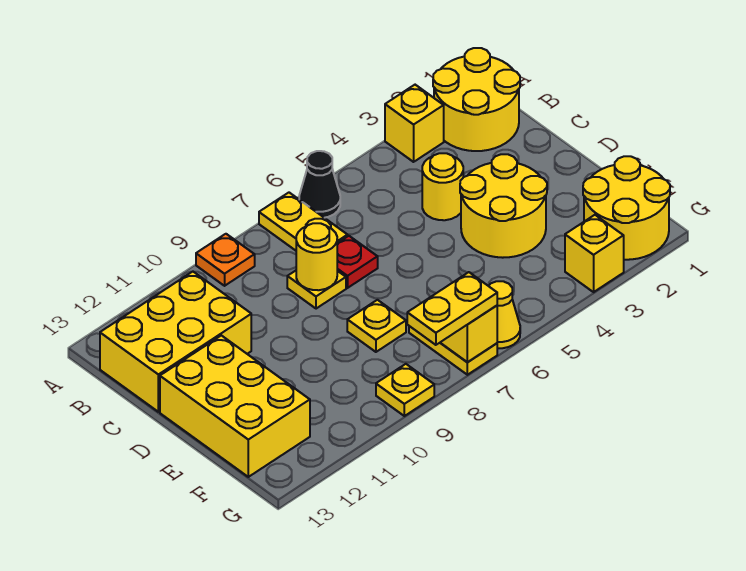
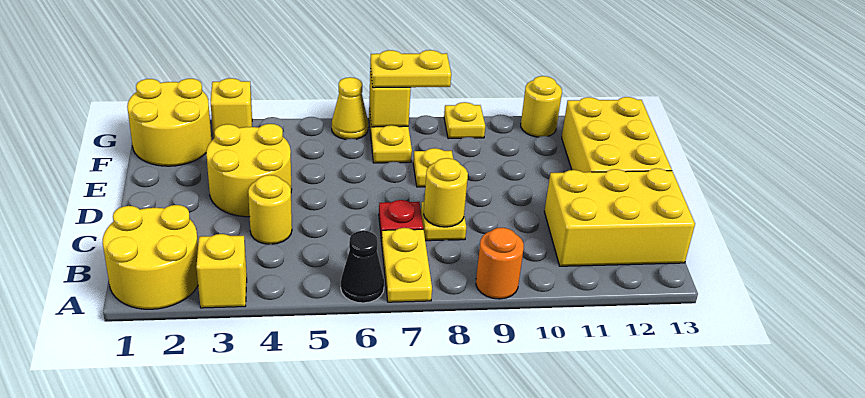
orange 1x1 plate [196,234,255,286] -> orange 1x1 round brick [476,228,524,299]
none -> yellow 1x1 round brick [521,76,562,137]

